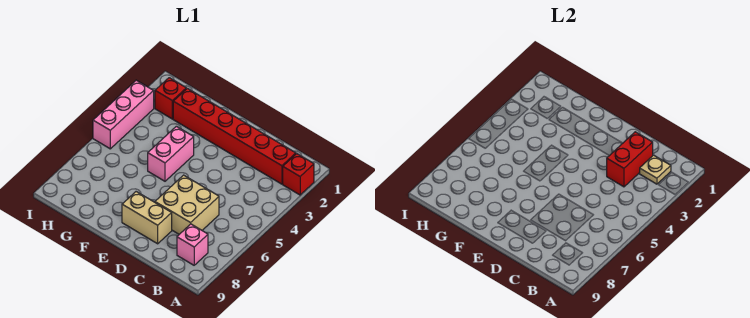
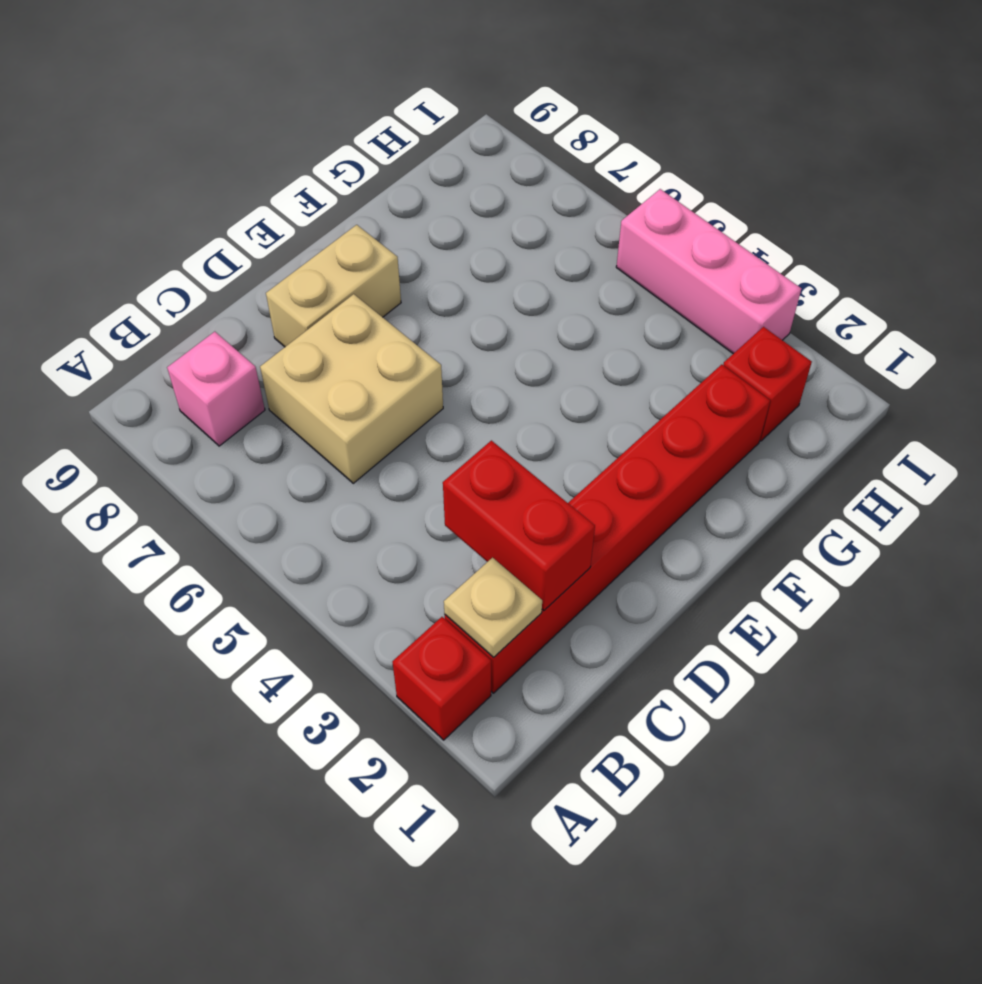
pink 1x2 brick [148,126,194,181] -> none

